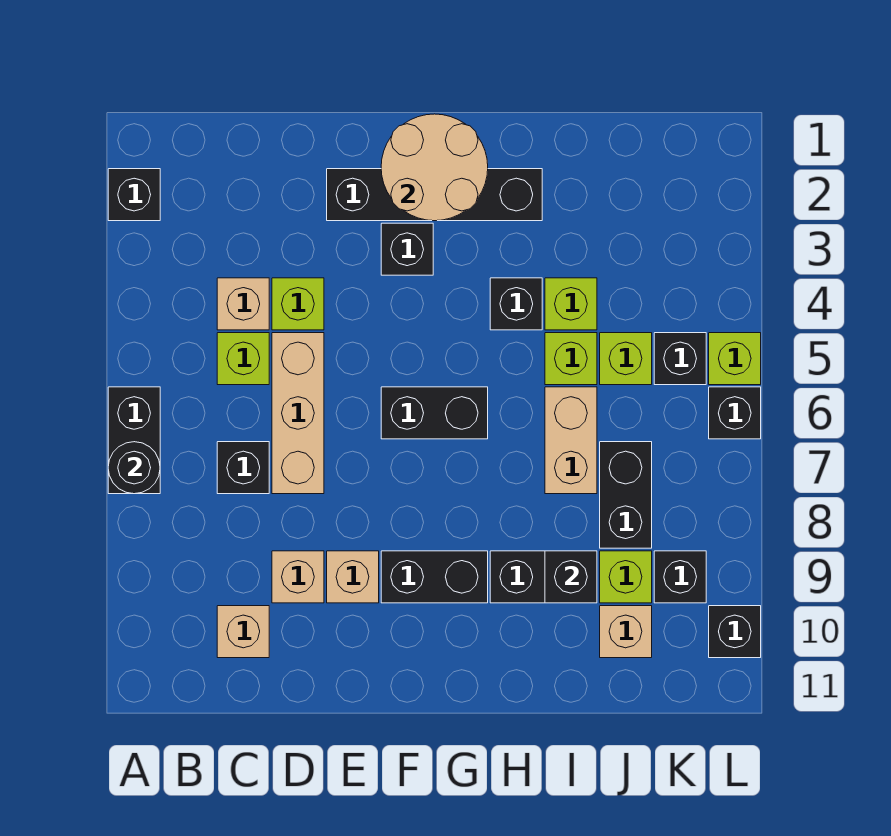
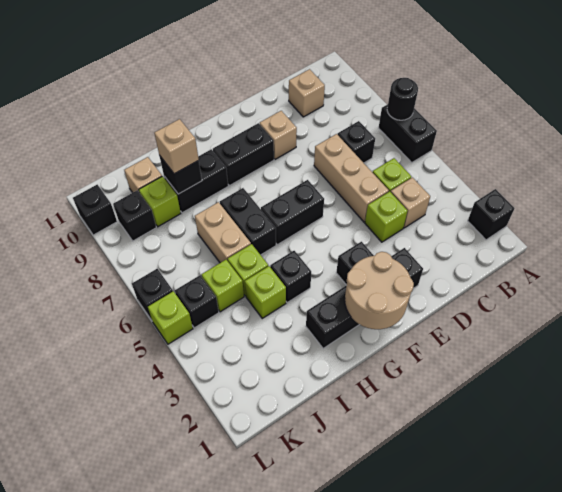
tan 1x1 brick [272,551,324,603] -> tan 1x1 brick moved to [154,119,199,174]
black 1x2 brick [600,442,652,548] -> black 1x2 brick moved to [220,188,276,255]

